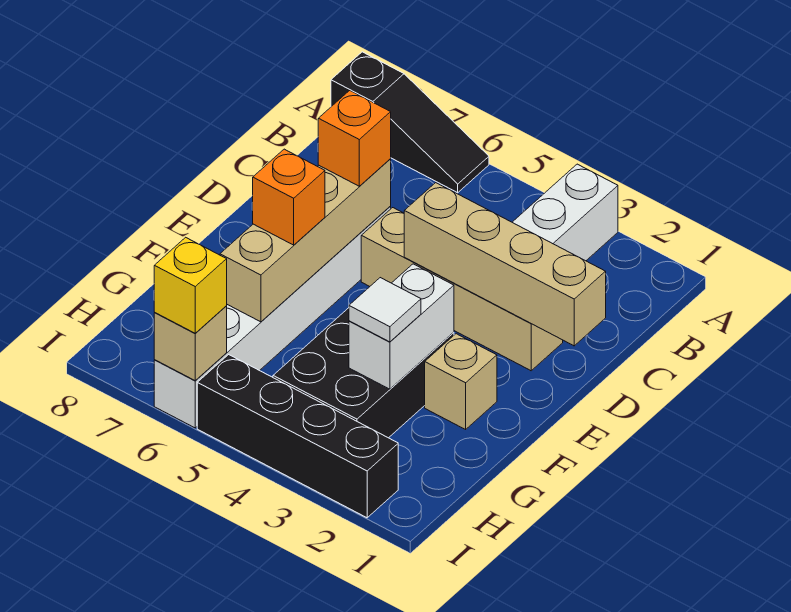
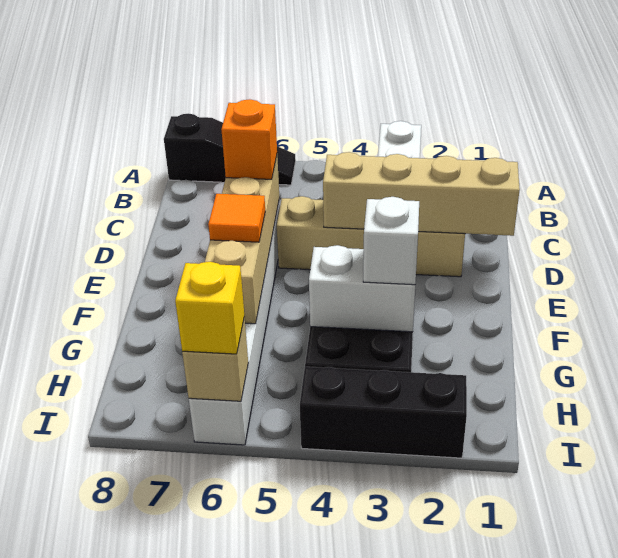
tan 1x1 brick [425,334,497,429] -> none
white 1x2 brick [349,264,454,389] -> white 1x2 brick turned to [309,245,415,332]
orange 1x1 brick [253,149,325,245] -> orange 1x1 tile [208,194,265,242]
white 1x1 tile [349,278,421,342] -> white 1x1 brick [363,197,419,285]
black 1x4 brick [197,355,398,518] -> black 1x3 brick [300,367,467,458]

